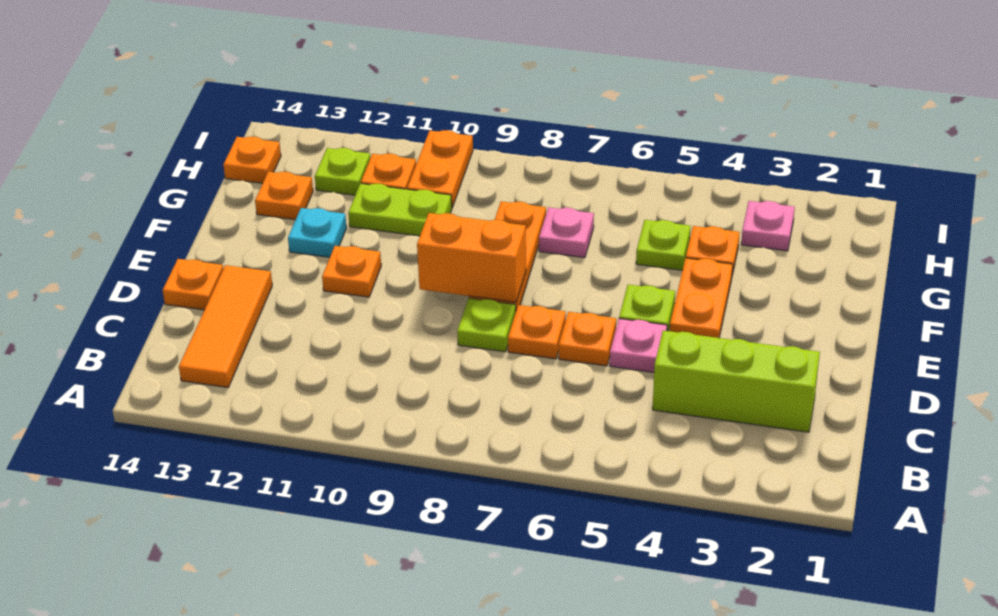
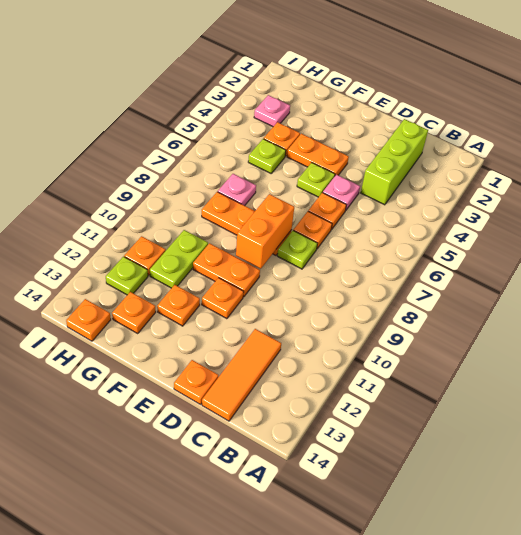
orange 1x3 tile [179,265,272,388] -> orange 1x3 tile turned to [202,329,281,421]
cyan 1x1 plate [288,208,347,257] -> orange 1x1 plate [157,285,200,326]
orange 1x2 plate [407,130,473,207] -> orange 1x2 plate moved to [193,243,260,297]

